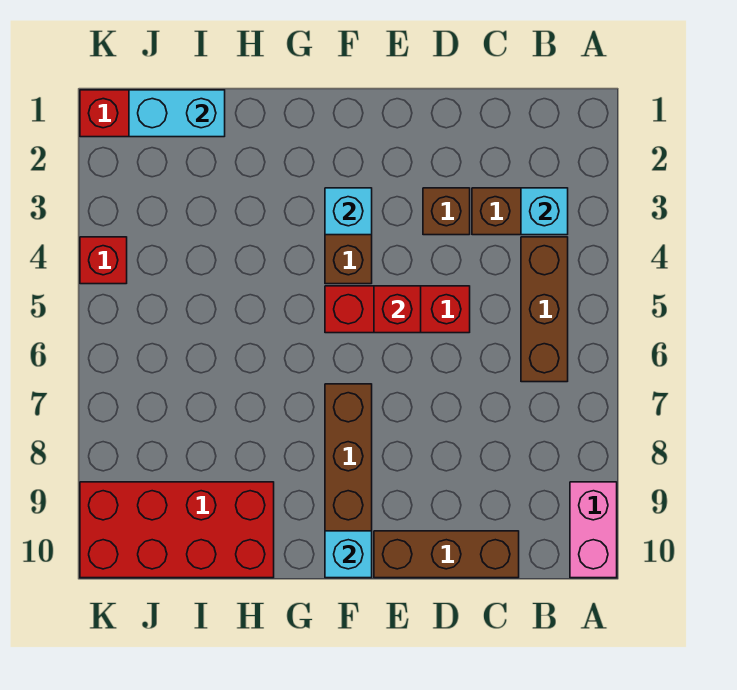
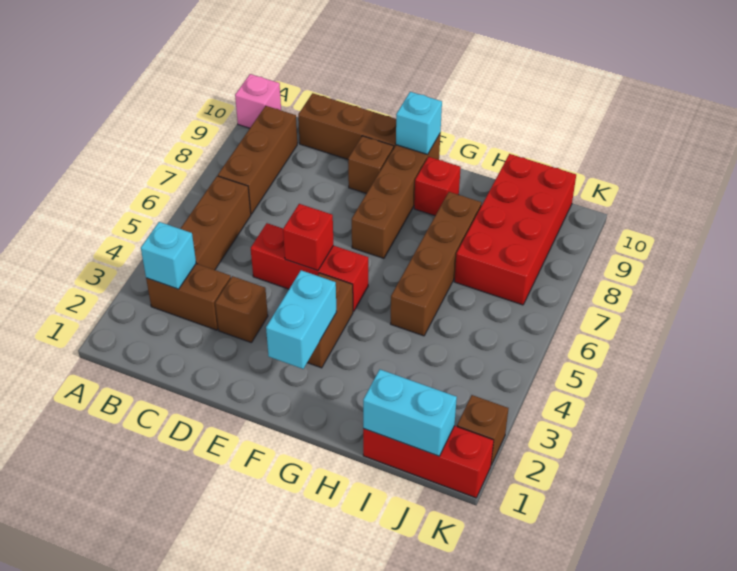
pink 1x2 brick [570,482,617,578] -> pink 1x1 brick [235,74,281,128]
none -> brown 1x3 brick [218,106,297,214]
none -> brown 1x1 brick [348,136,394,194]
cyan 1x1 brick [325,188,372,235] -> cyan 1x2 brick [266,270,337,369]
none -> brown 1x4 brick [391,192,482,336]
red 2x4 brick [80,482,274,578] -> red 2x4 brick turned to [455,154,576,305]
none -> brown 1x1 brick [457,395,508,465]
red 1x1 brick [80,237,127,284] -> red 1x1 brick moved to [414,157,461,216]

